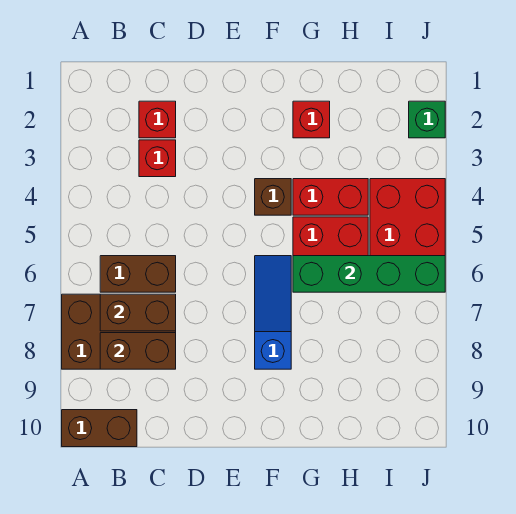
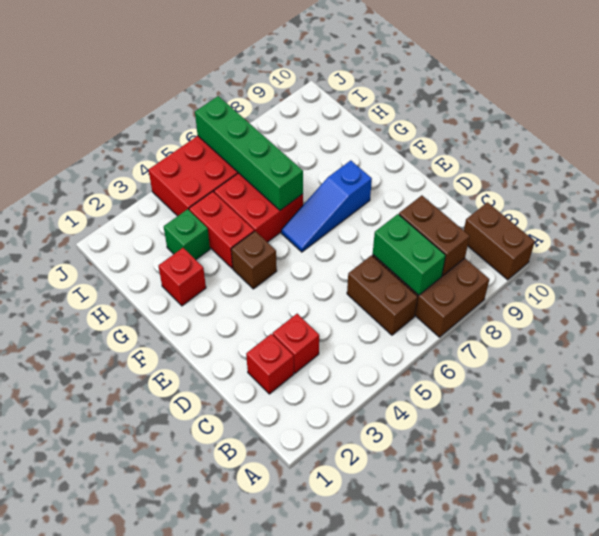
brown 1x2 brick [100,294,176,331] -> green 1x2 brick [373,214,446,295]
green 1x1 brick [409,101,445,138] -> green 1x1 brick moved to [164,209,210,260]

